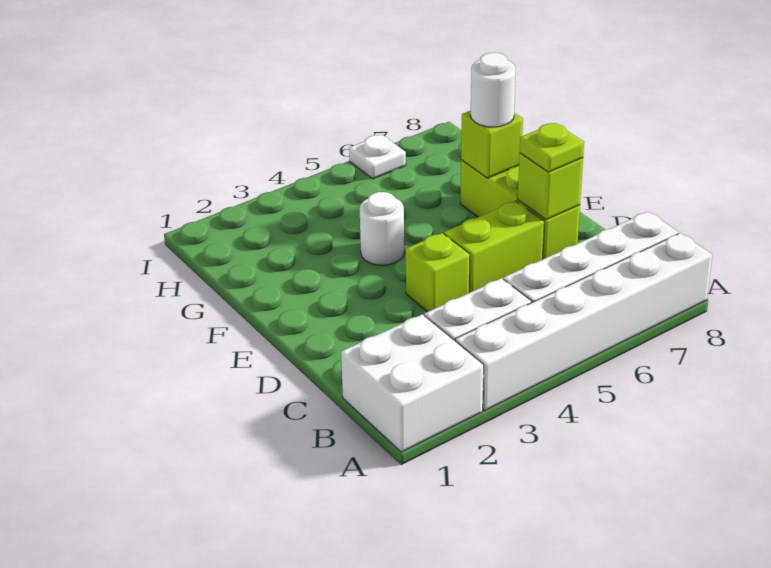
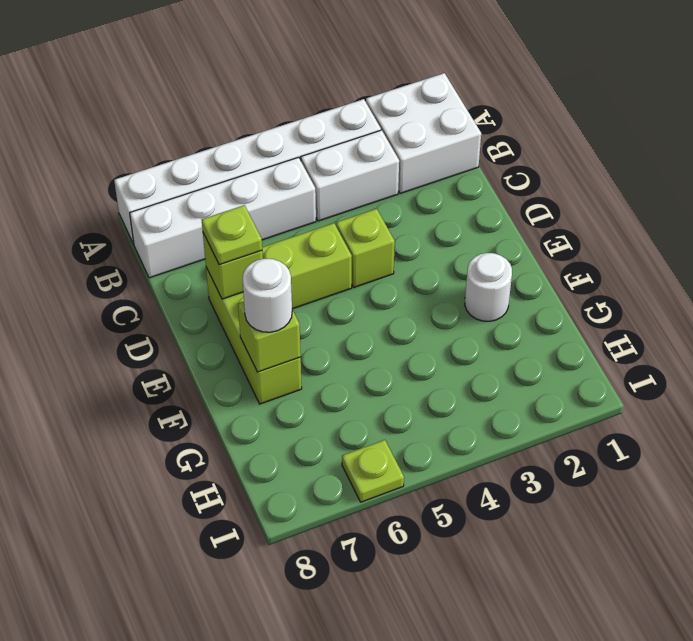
white 1x1 round brick [360,192,404,265] -> white 1x1 round brick moved to [465,253,512,321]
white 1x1 plate [349,135,406,179] -> lime 1x1 plate [342,440,404,502]

